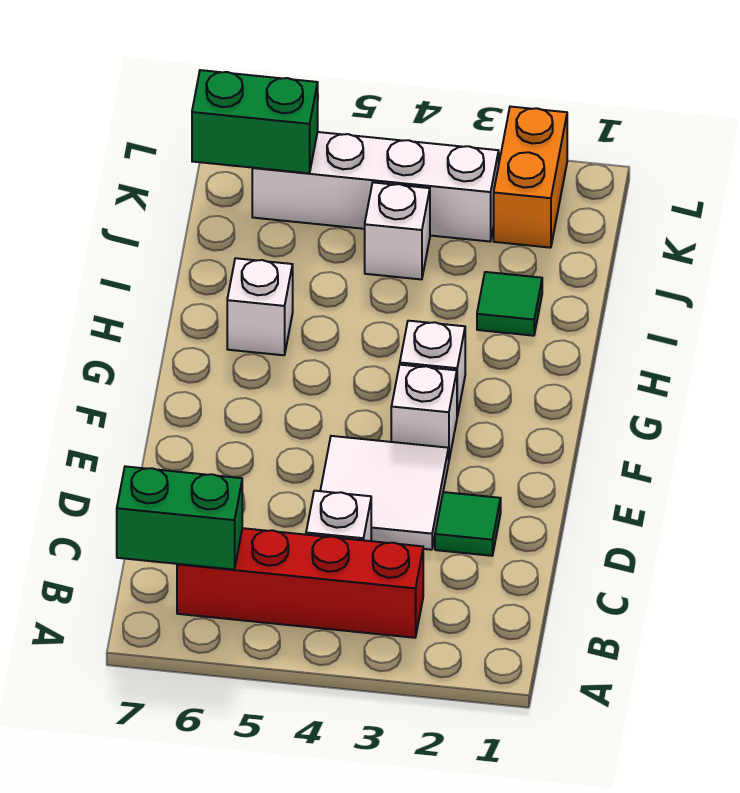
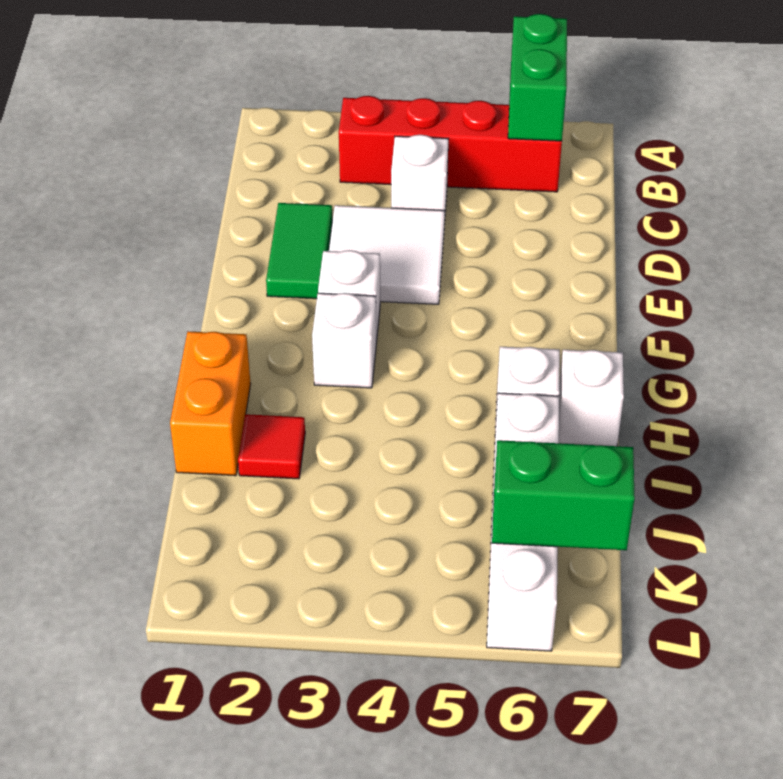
green 1x2 brick [117,466,242,570] -> green 1x2 brick turned to [508,14,567,141]
green 1x1 tile [435,492,501,556] -> green 1x2 tile [266,203,332,299]
green 1x1 tile [477,272,542,336] -> red 1x1 tile [238,414,305,479]
white 1x1 brick [365,182,430,279] -> white 1x1 brick moved to [559,350,624,446]
orange 1x2 brick [494,107,567,248] -> orange 1x2 brick moved to [170,331,251,476]
white 1x4 brick [252,132,499,241] -> white 1x4 brick turned to [487,393,559,651]

